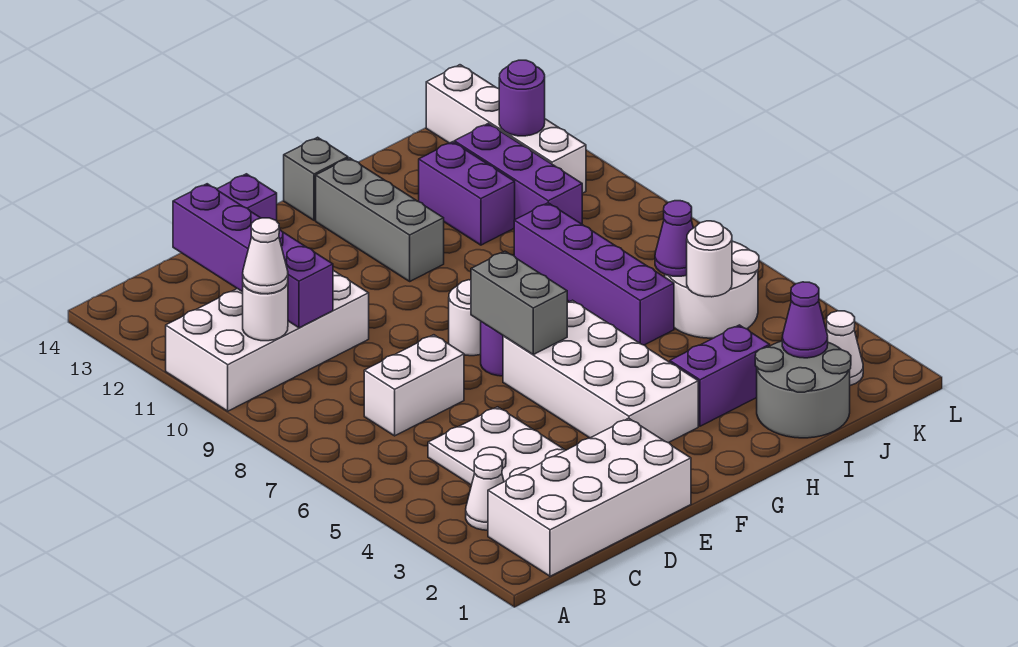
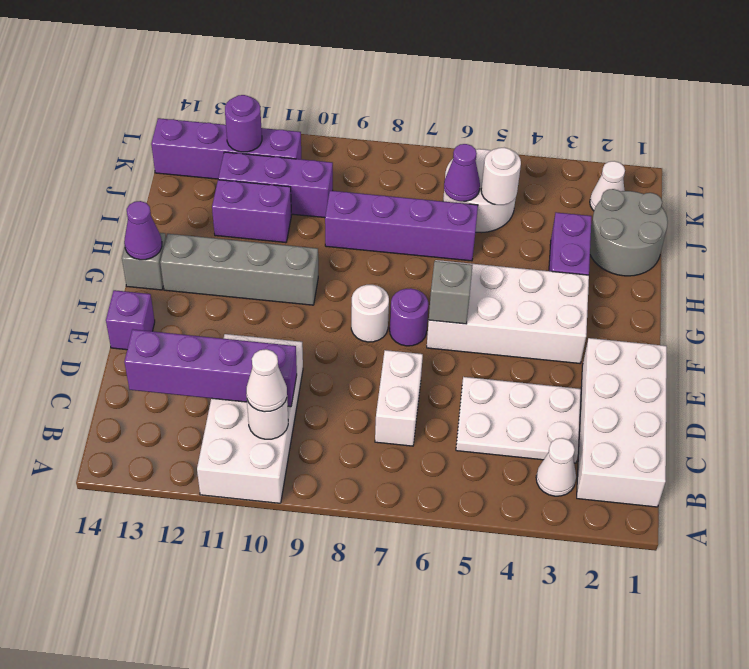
grey 1x2 brick [471,251,567,355] -> grey 1x1 brick [429,261,473,324]
grey 1x3 brick [316,158,444,281] -> grey 1x4 brick [160,234,318,305]
purple 1x1 cone [782,282,828,358] -> purple 1x1 cone moved to [124,201,162,260]
white 1x4 brick [426,65,586,193] -> purple 1x4 brick [151,118,301,179]

